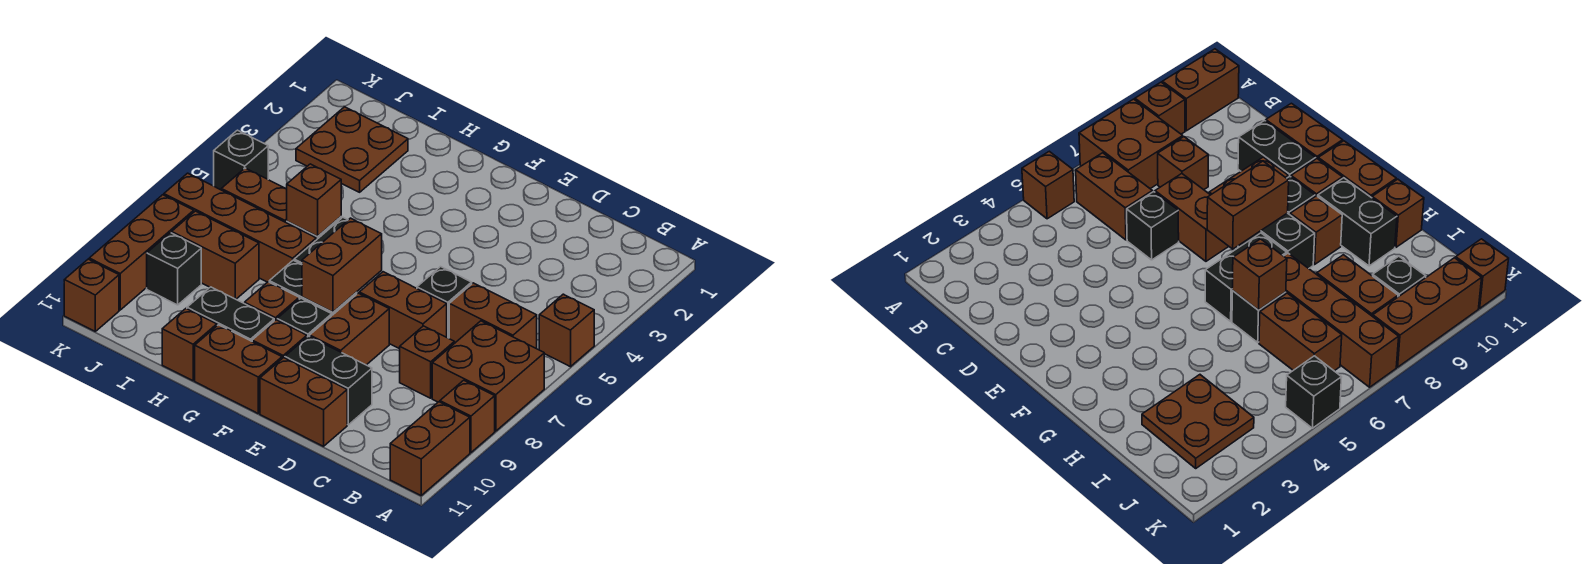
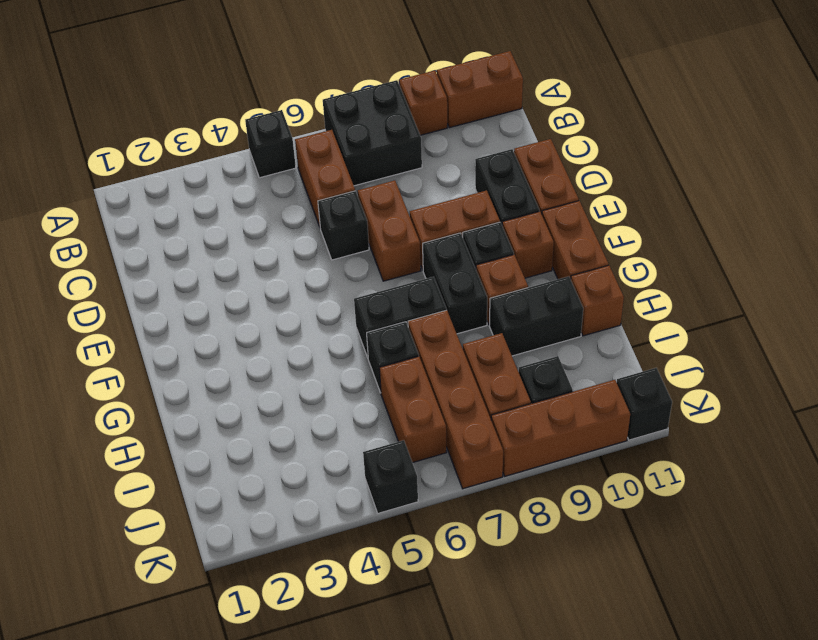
brown 1x1 brick [539,294,594,367] -> black 1x1 brick [245,110,296,178]
brown 2x2 brick [432,321,544,431] -> black 2x2 brick [323,80,422,186]
brown 1x1 brick [400,326,454,398] -> none
brown 1x2 brick [302,218,382,312] -> none
black 1x2 brick [187,287,274,341] -> black 1x2 brick turned to [489,276,583,356]
brown 1x1 brick [287,164,341,237] -> none
brown 2x2 plate [296,107,408,192] -> none
brown 1x1 brick [64,259,119,331] -> black 1x1 brick [617,368,672,440]

